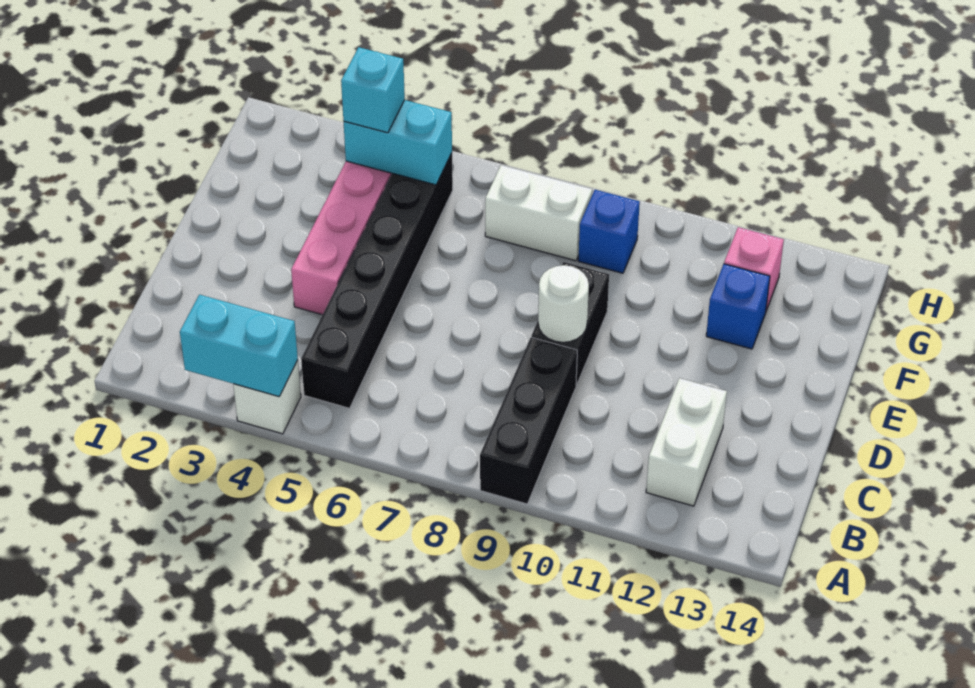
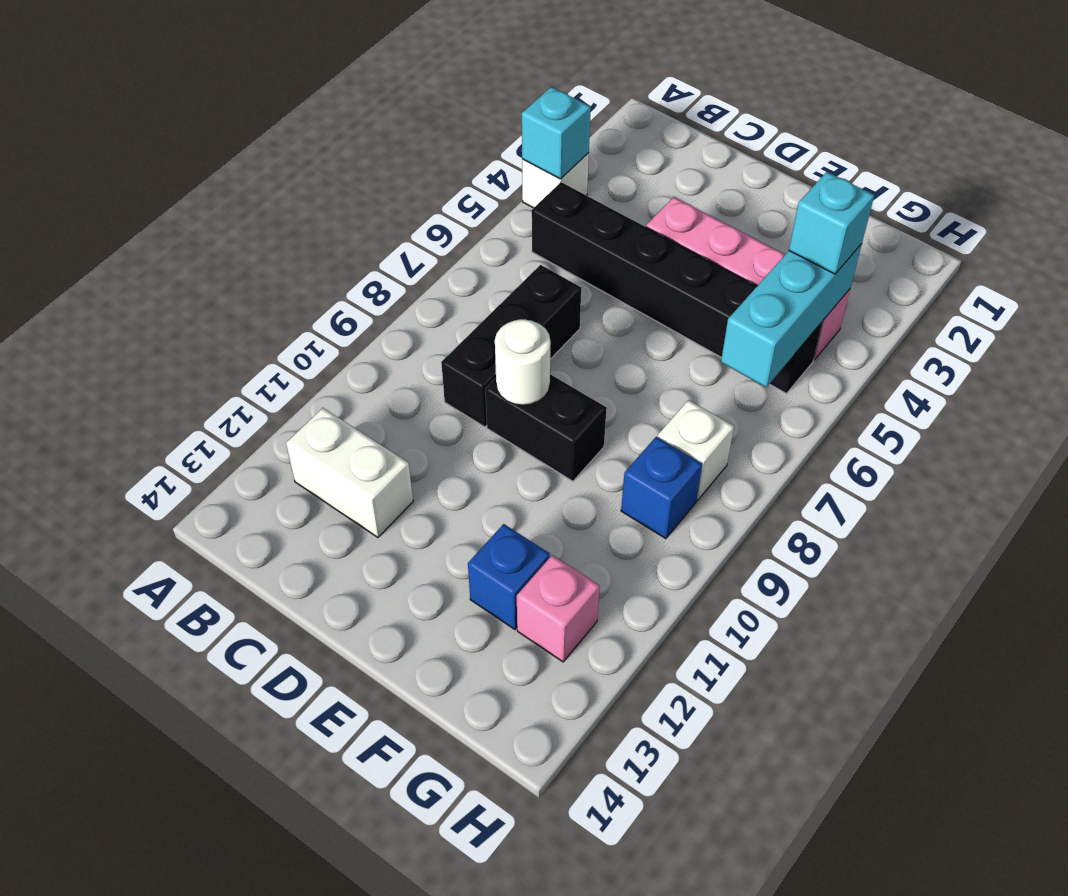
cyan 1x2 brick [180,295,298,397] -> cyan 1x1 brick [522,87,591,179]
black 1x3 brick [480,337,577,504] -> black 1x3 brick turned to [441,265,581,427]
cyan 1x2 brick [344,100,452,185] -> cyan 1x3 brick [721,244,862,387]
white 1x2 brick [485,165,592,261] -> white 1x1 brick [658,400,734,500]

